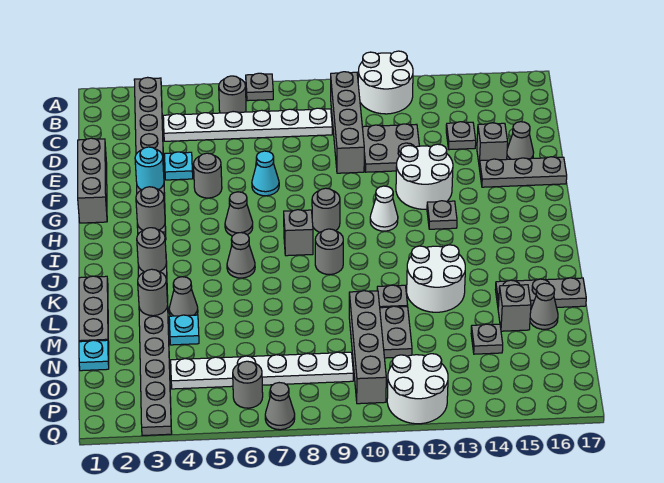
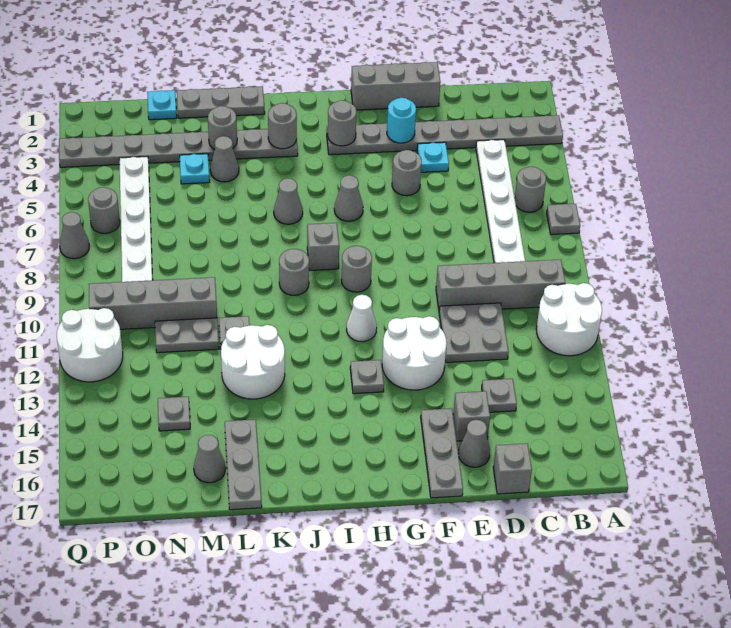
cyan 1x1 cone [252,151,279,196] -> none
grey 1x1 brick [498,285,531,331] -> grey 1x1 brick moved to [493,443,532,494]

